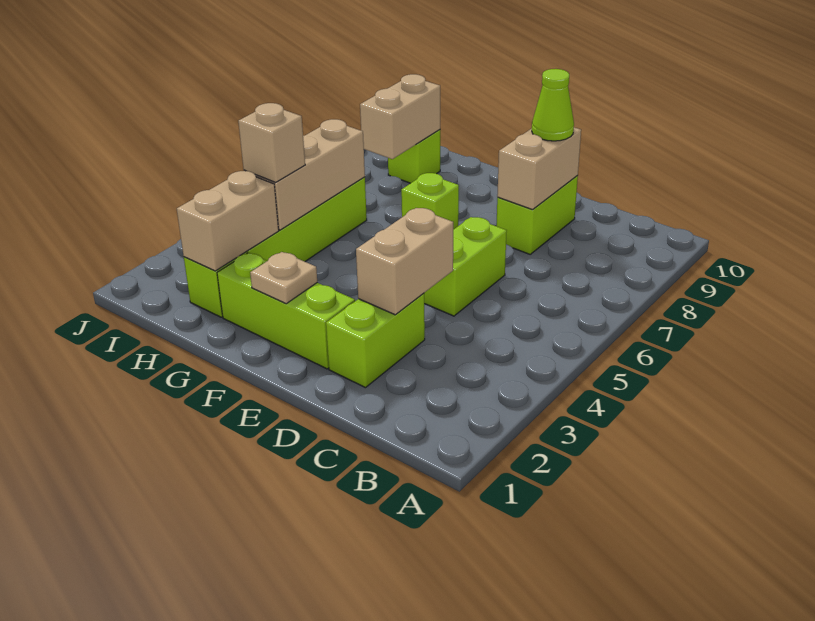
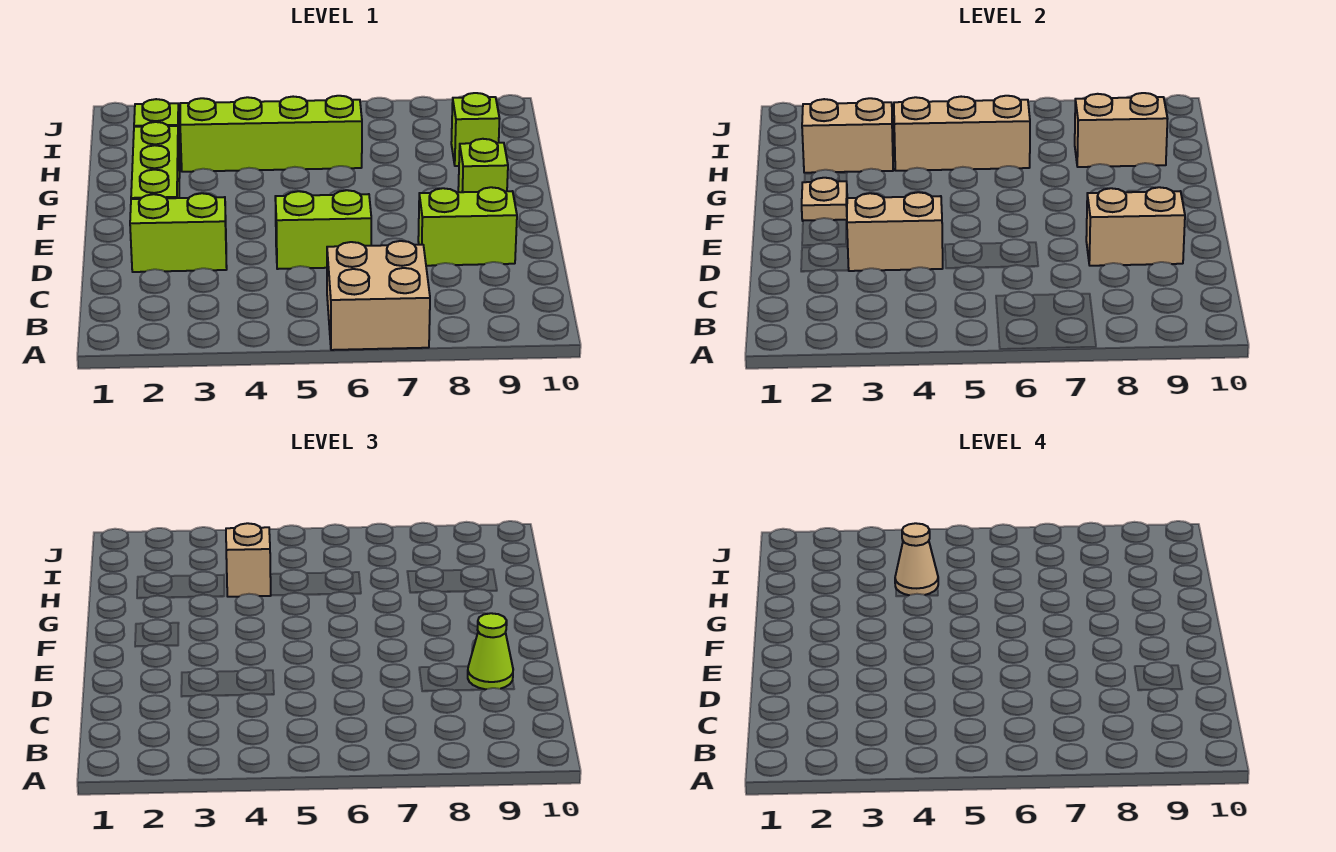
none -> tan 2x2 brick [327,241,430,350]
lime 1x1 brick [401,173,459,230] -> lime 1x1 brick moved to [458,139,508,192]
none -> tan 1x1 cone [895,523,938,595]

